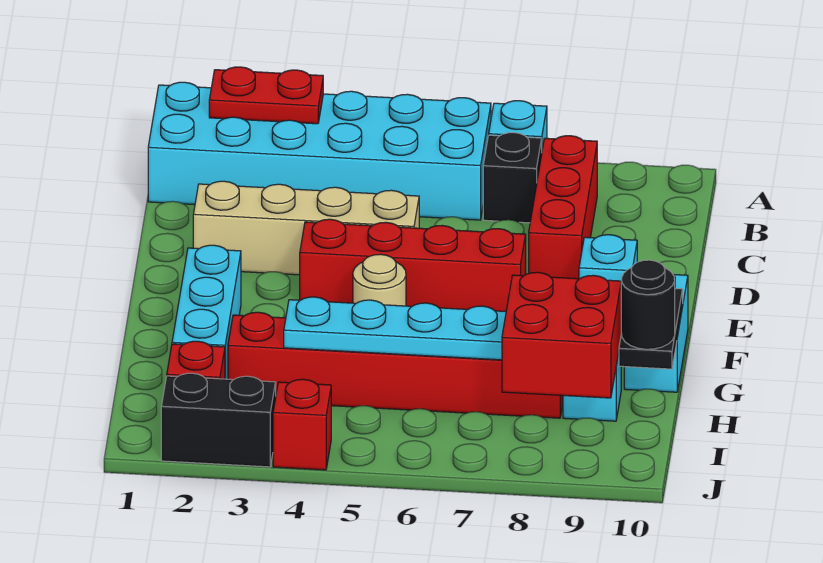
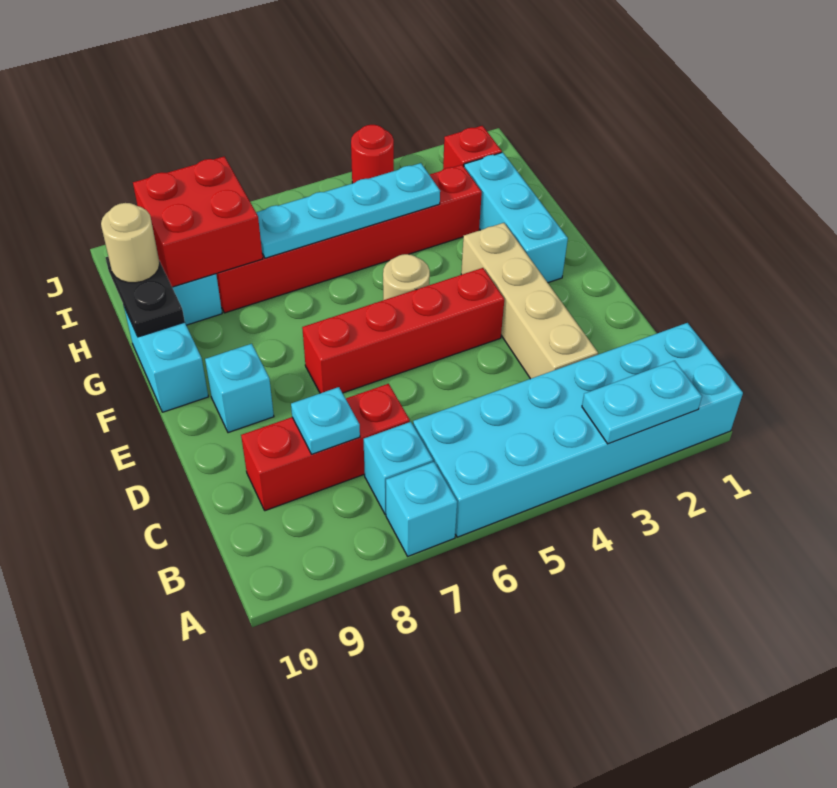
red 1x2 plate [209,67,323,124] -> cyan 1x2 plate [582,361,702,444]
black 1x1 brick [483,133,542,223] -> cyan 1x1 brick [364,422,433,515]
red 1x3 brick [529,136,597,279] -> red 1x3 brick turned to [241,384,410,511]
none -> cyan 1x1 plate [291,387,360,454]
tan 1x4 brick [193,181,419,275] -> tan 1x4 brick turned to [461,223,598,379]
black 1x1 round brick [621,260,675,349] -> tan 1x1 round brick [101,203,160,283]
black 1x2 brick [161,373,276,467] -> none
red 1x1 brick [273,379,331,470] -> red 1x1 round brick [351,125,394,183]

